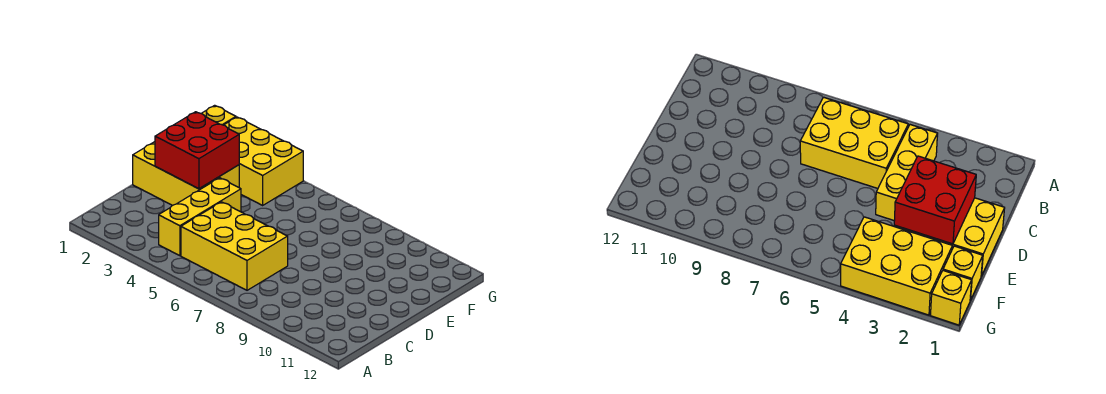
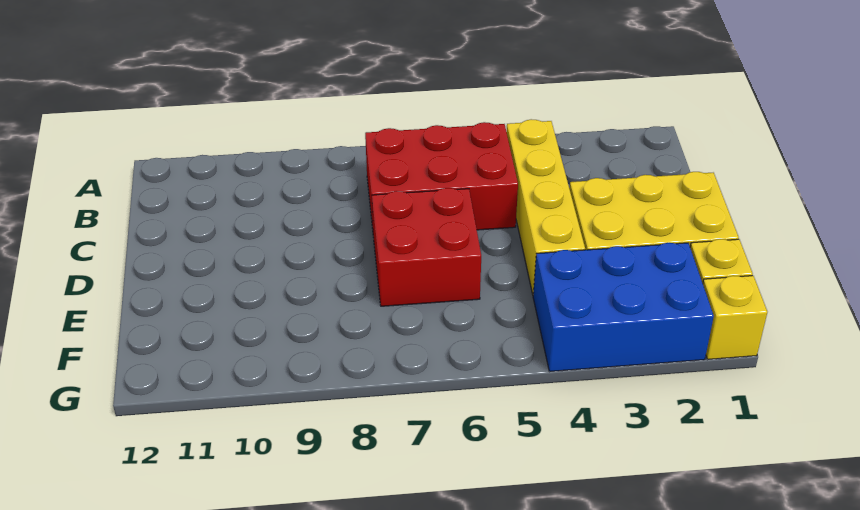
yellow 1x3 brick [159,178,241,256] -> yellow 1x4 brick [507,119,585,294]
yellow 2x3 brick [181,202,288,290] -> red 2x3 brick [365,122,518,230]
red 2x2 brick [155,112,239,189] -> red 2x2 brick moved to [372,188,481,306]
yellow 2x3 brick [225,117,303,205] -> blue 2x3 brick [533,243,714,371]

